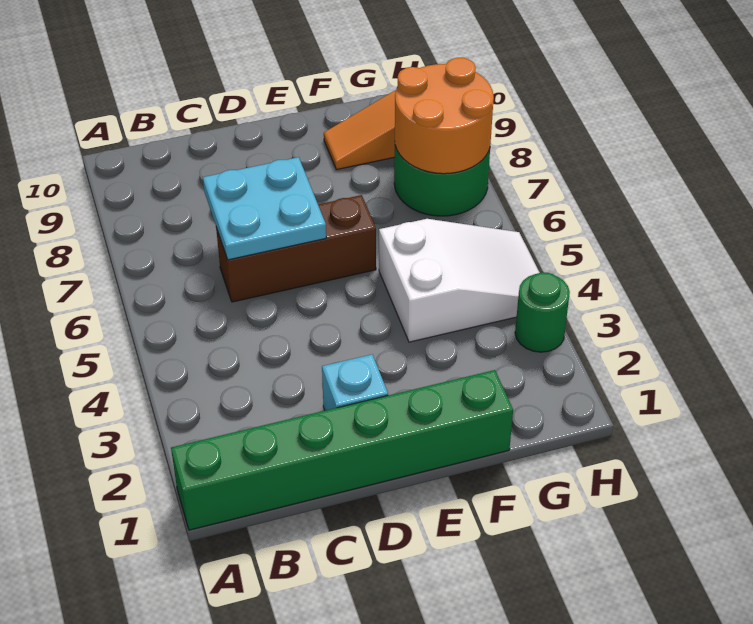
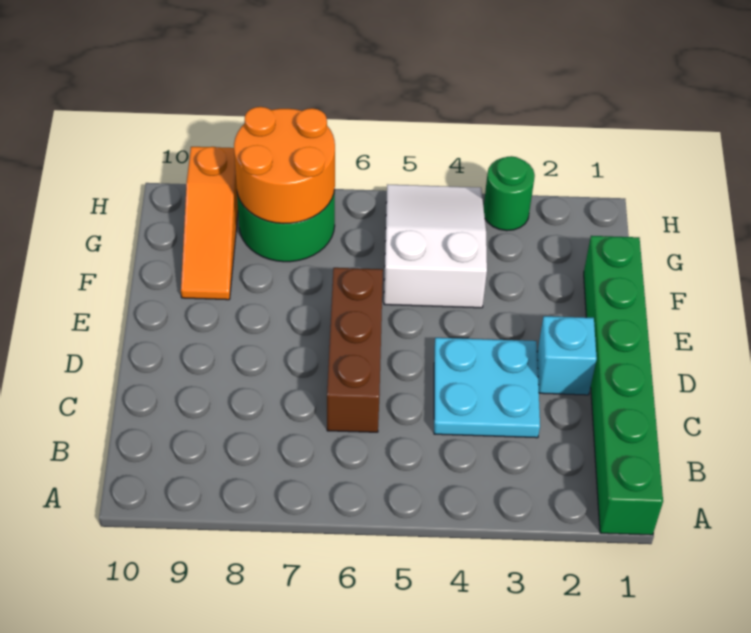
cyan 2x2 plate [203,157,326,260] -> cyan 2x2 plate moved to [434,338,540,438]

